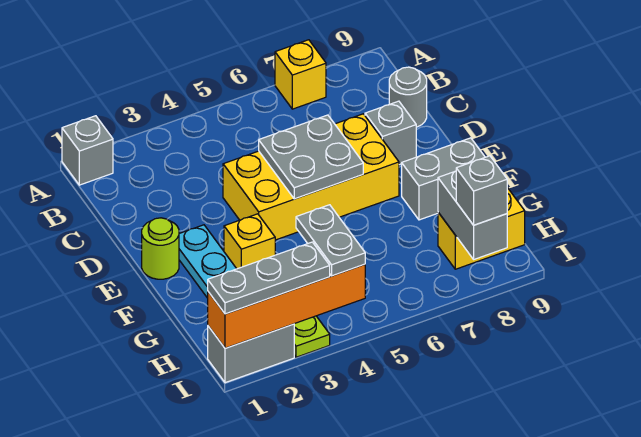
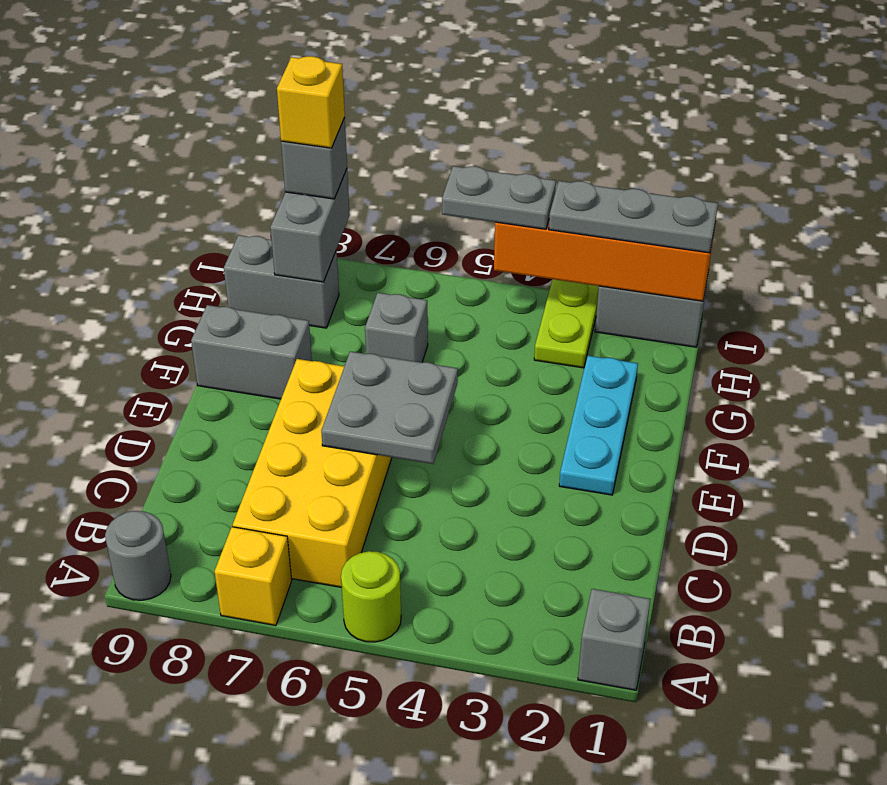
grey 1x1 round brick [389,67,427,127] -> grey 1x1 round brick moved to [105,511,171,600]
yellow 2x4 brick [223,114,399,240] -> yellow 2x4 brick turned to [233,359,392,587]
grey 1x1 brick [365,101,416,165] -> grey 1x1 brick moved to [365,293,428,363]
lime 1x1 round brick [142,218,179,279] -> lime 1x1 round brick moved to [341,551,401,642]
yellow 1x1 brick [224,214,275,269] -> yellow 1x1 brick moved to [277,56,345,148]
grey 1x2 plate [296,205,365,276] -> grey 1x2 plate turned to [442,166,556,229]
yellow 1x2 brick [438,188,525,269] -> grey 1x2 brick [224,235,339,328]

